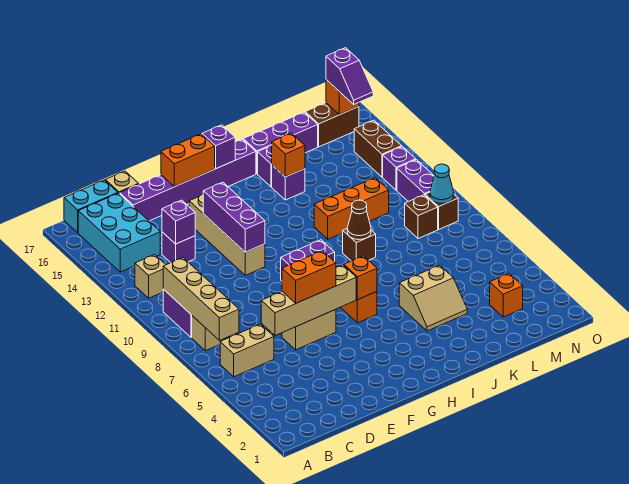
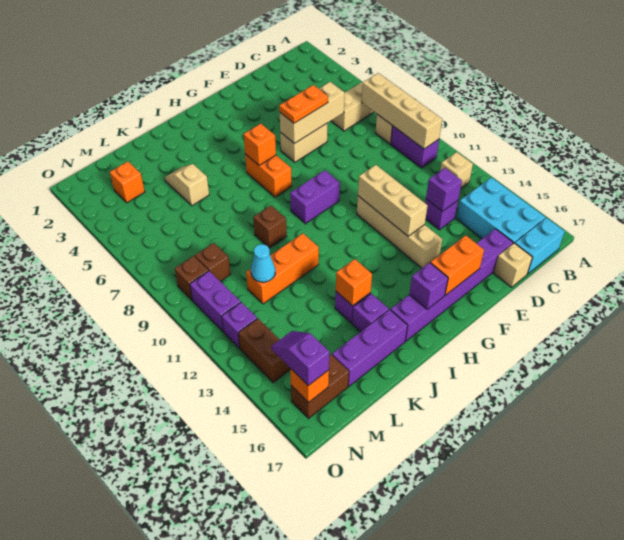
tan 1x4 brick [261,265,356,336] -> tan 1x3 brick [280,82,345,143]
orange 1x2 brick [282,251,336,303] -> orange 1x2 plate [279,85,328,123]
purple 1x3 brick [203,182,265,252] -> tan 1x3 brick [358,165,428,236]
tan 2x2 slope [399,265,467,331] -> tan 1x2 slope [165,164,209,206]
brown 1x1 cone [347,200,371,239] -> none
cyan 1x1 cone [430,164,454,203] -> cyan 1x1 cone moved to [251,244,275,282]

